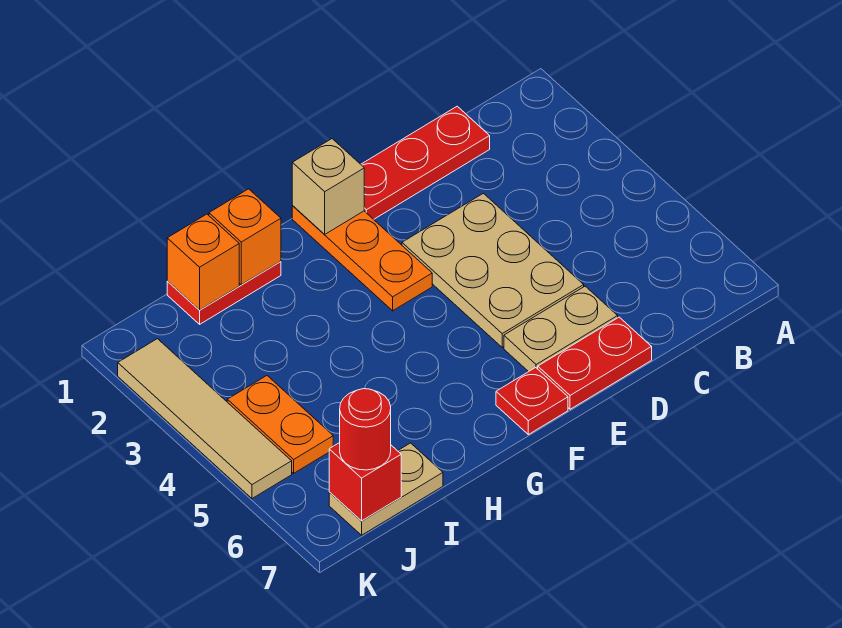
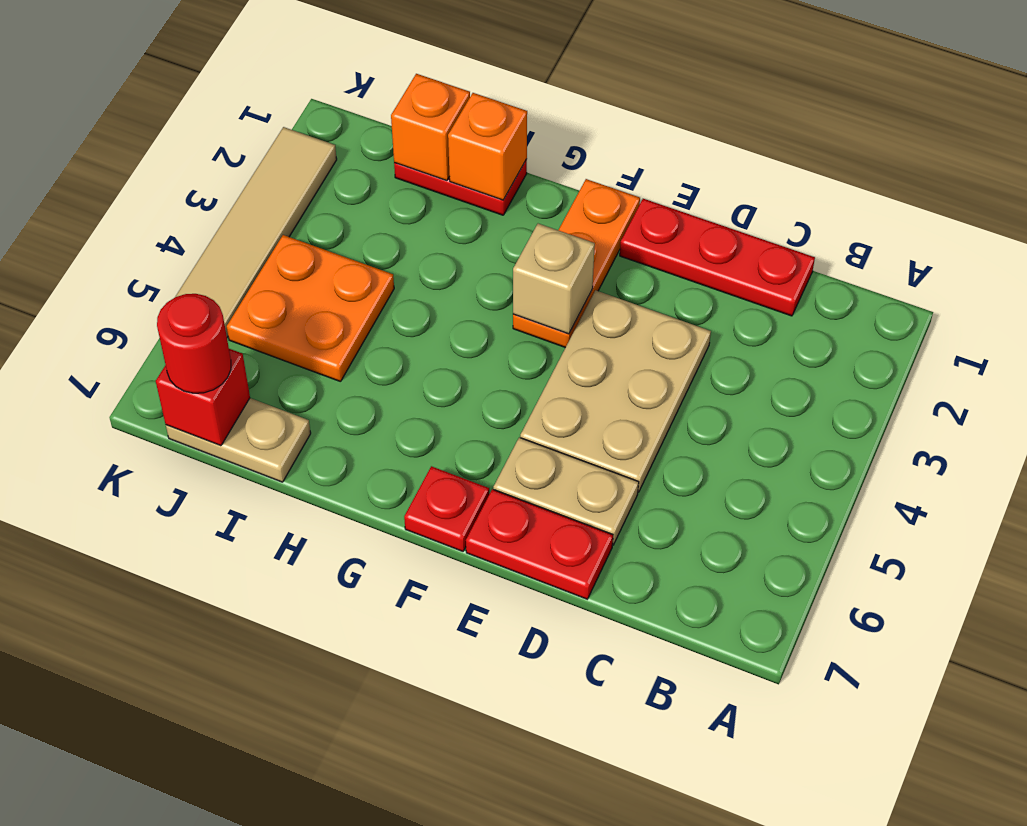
tan 1x1 brick [292,139,364,234] -> tan 1x1 brick moved to [513,224,595,334]
orange 1x2 plate [227,376,333,473] -> orange 2x2 plate [227,235,394,382]

